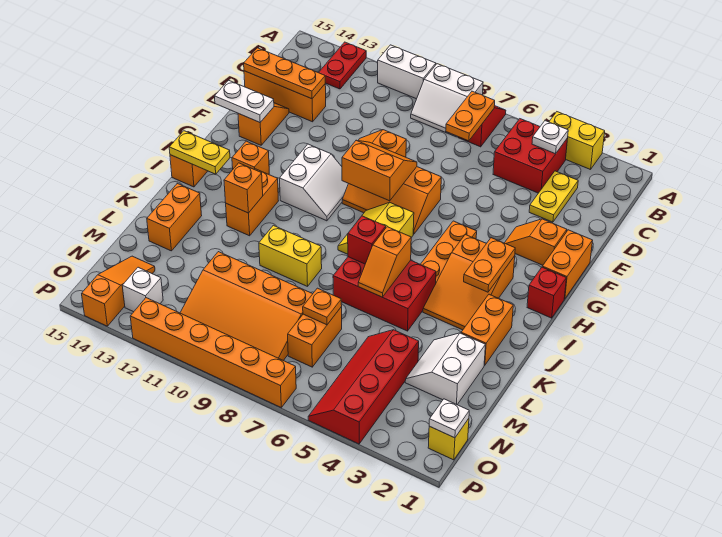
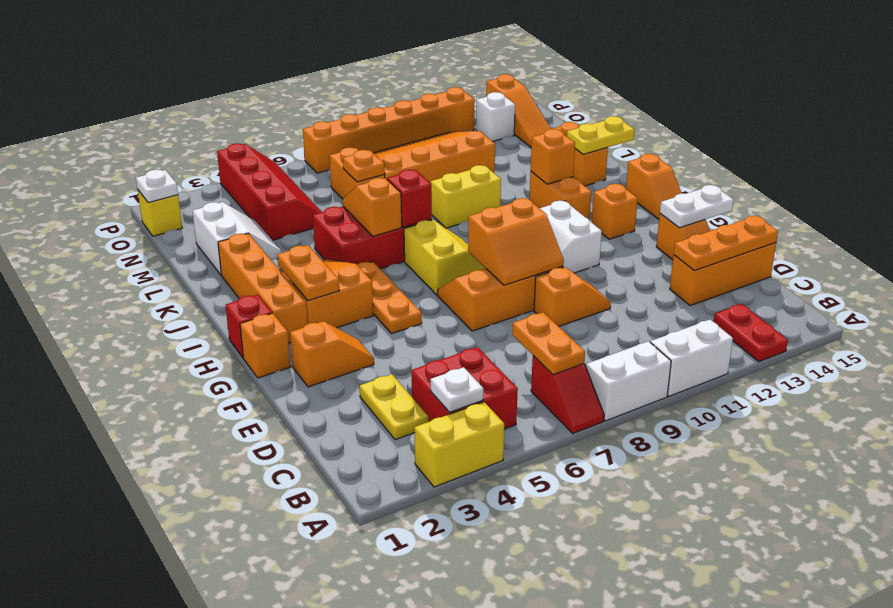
orange 1x2 brick [542,230,593,299] -> orange 1x1 brick [240,313,290,378]
yellow 1x2 plate [169,131,230,174] -> yellow 1x2 plate moved to [567,116,634,154]
orange 1x2 brick [461,294,513,365] -> orange 1x4 brick [218,233,308,343]

